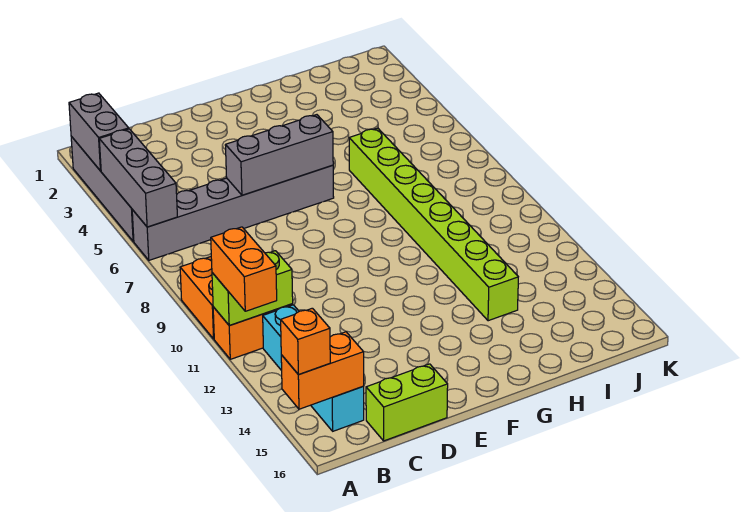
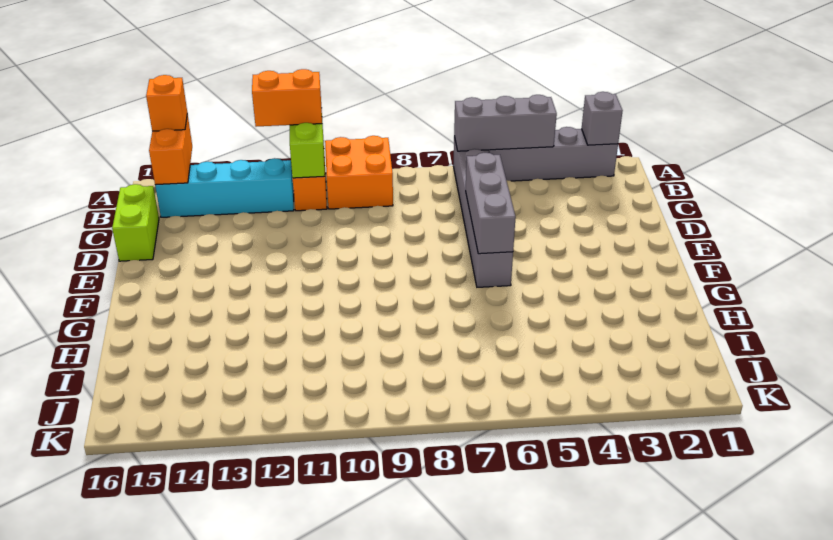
grey 1x2 brick [69,93,129,171] -> grey 1x1 brick [582,92,623,145]
lime 1x8 brick [349,128,518,321] -> none

